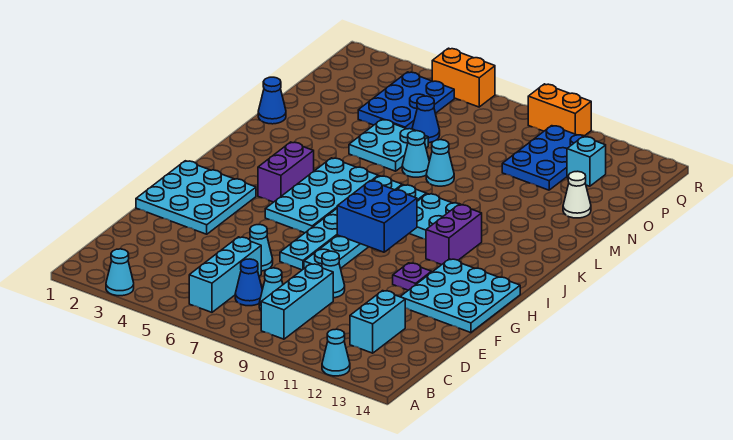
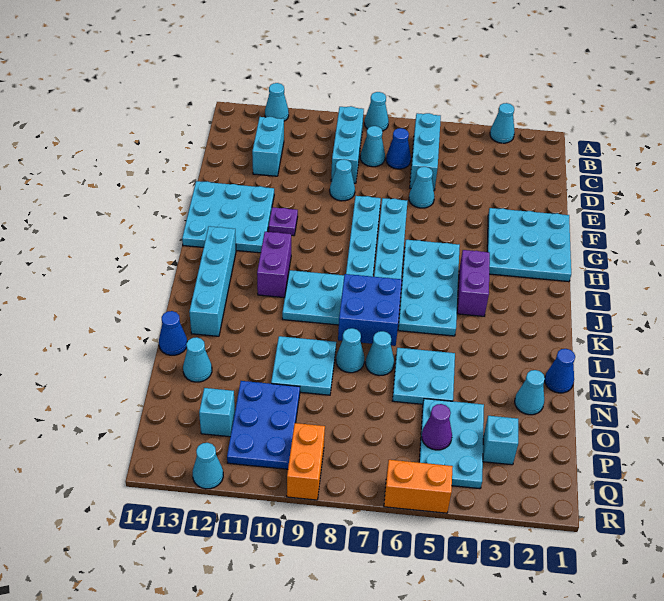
none -> cyan 1x1 cone [365,92,389,131]
blue 2x2 brick [337,181,417,252] -> blue 2x2 brick moved to [338,274,402,346]
none -> cyan 1x4 brick [189,226,236,336]
none -> cyan 2x2 plate [271,336,336,395]
none -> cyan 1x1 cone [515,370,545,415]
white 1x1 cone [563,171,591,218] -> cyan 1x1 cone [183,337,212,382]
blue 2x3 plate [358,72,454,129] -> cyan 2x3 plate [419,399,484,489]
blue 1x1 cone [412,96,440,143] -> blue 1x1 cone moved to [159,311,187,355]
none -> cyan 1x1 brick [483,416,518,465]
none -> purple 1x1 cone [422,404,452,450]
orange 1x2 brick [528,84,591,136] -> orange 1x2 brick turned to [287,423,325,500]
none -> cyan 1x1 cone [193,443,223,489]

